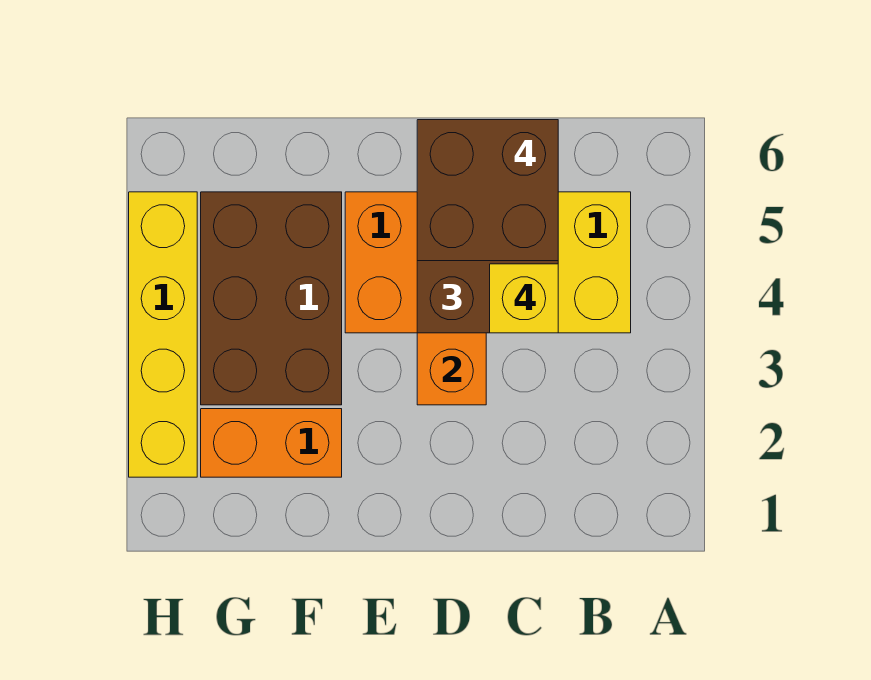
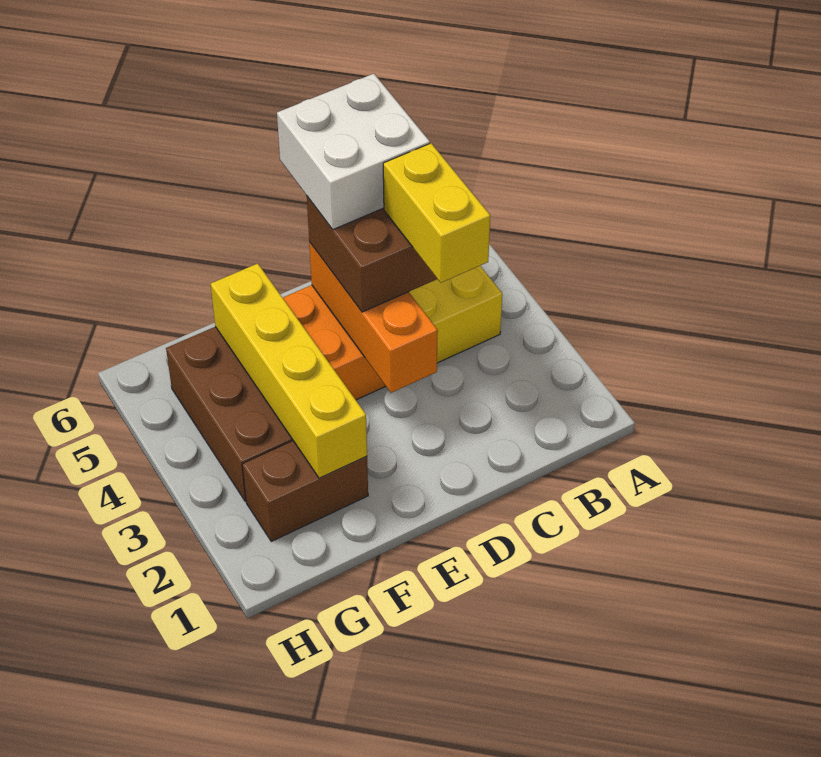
yellow 1x1 brick [490,264,558,333] -> yellow 1x2 brick [383,143,490,283]
brown 2x2 brick [417,120,558,261] -> white 2x2 brick [277,74,430,230]
orange 1x2 brick [201,409,342,477] -> brown 1x2 brick [242,441,368,541]
yellow 1x4 brick [129,192,197,477] -> yellow 1x4 brick moved to [211,263,367,478]

